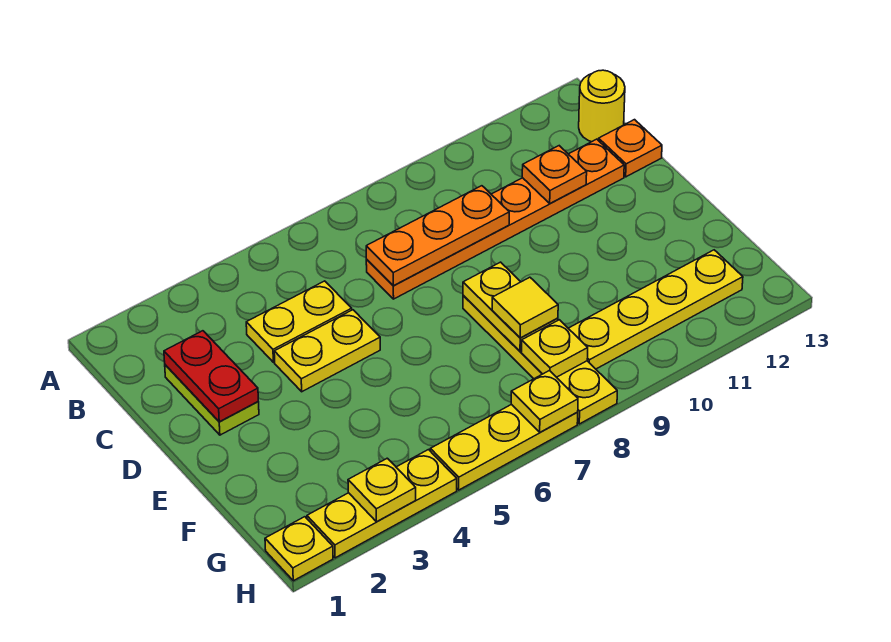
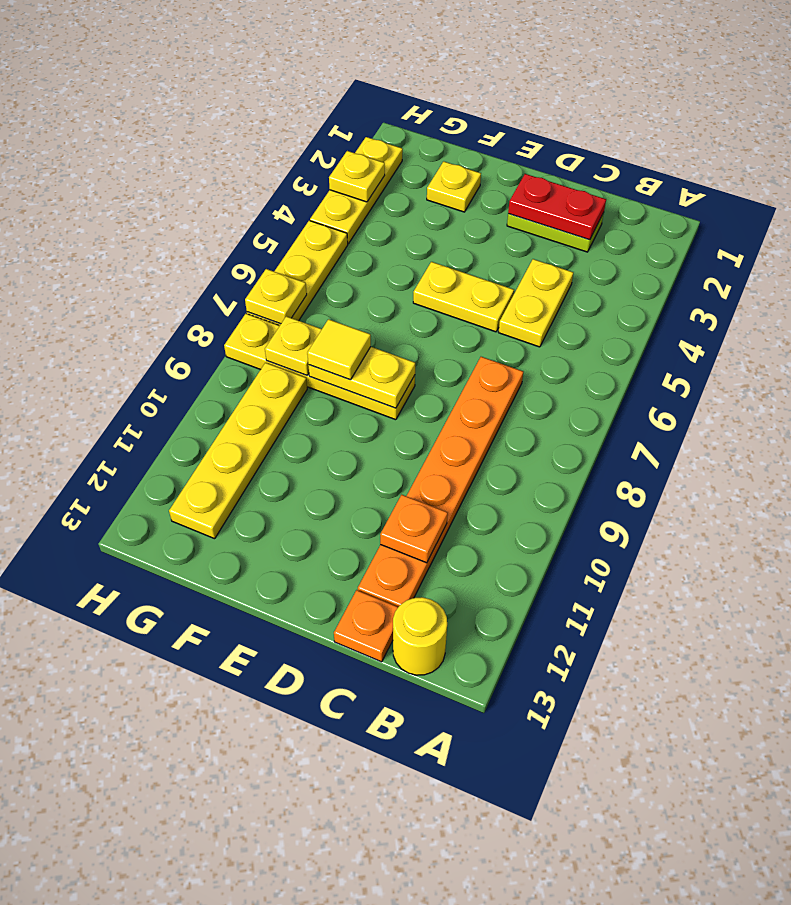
orange 1x3 plate [366,186,509,286] -> none
yellow 1x2 plate [274,310,380,392] -> yellow 1x2 plate turned to [413,262,514,332]
yellow 1x1 plate [265,517,333,581] -> yellow 1x1 plate moved to [427,161,481,212]

